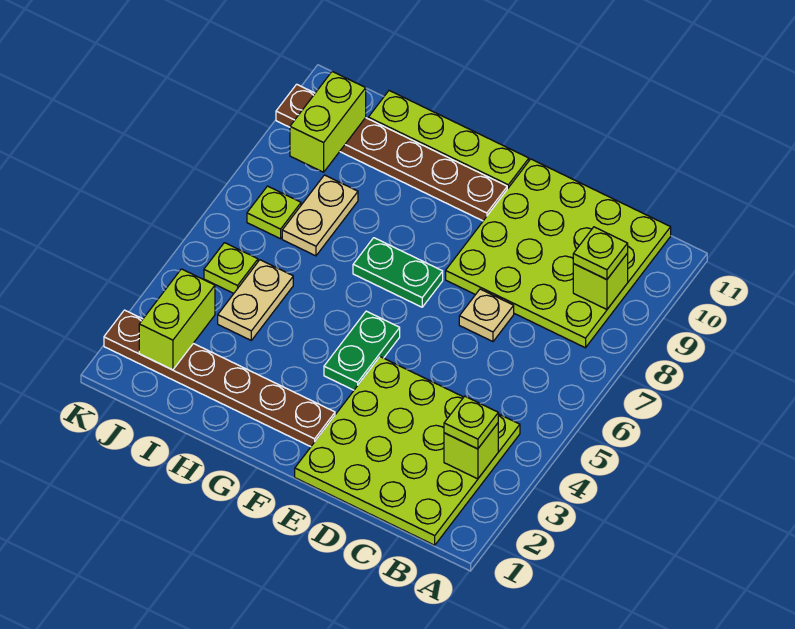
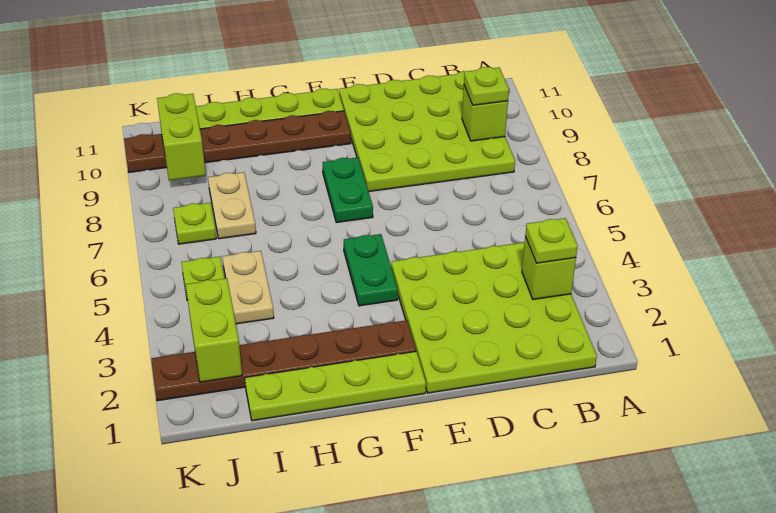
tan 1x1 plate [459,289,514,342] -> none
none -> lime 1x4 plate [245,351,426,421]
green 1x2 plate [353,238,443,307] -> green 1x2 plate turned to [322,157,373,223]

